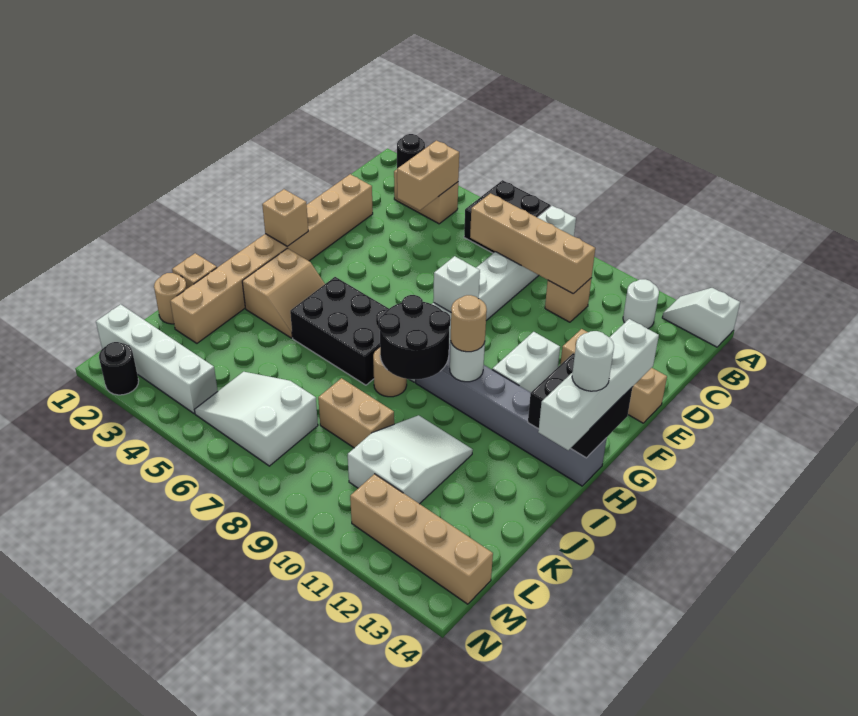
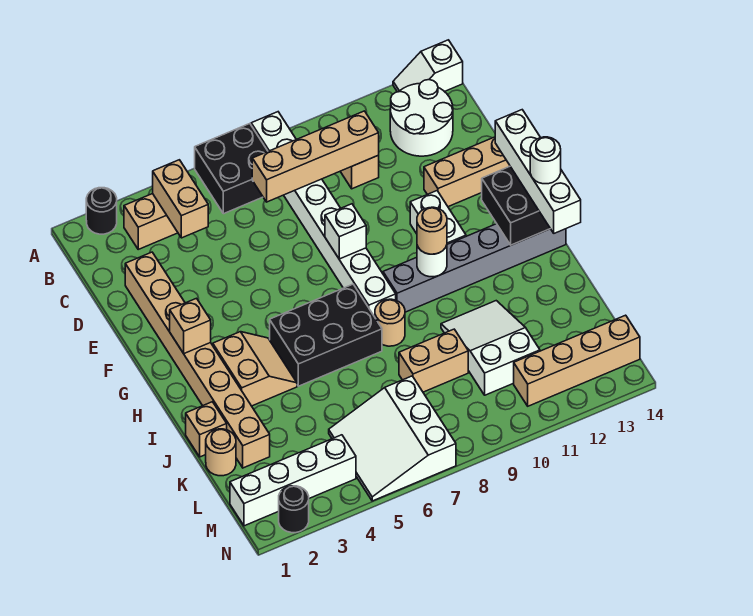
white 1x1 round brick [623,279,659,329] -> white 2x2 round brick [390,80,453,156]
black 2x2 round brick [379,295,451,379] -> none
white 2x3 slope [195,372,318,466] -> white 3x3 slope [329,376,456,501]

